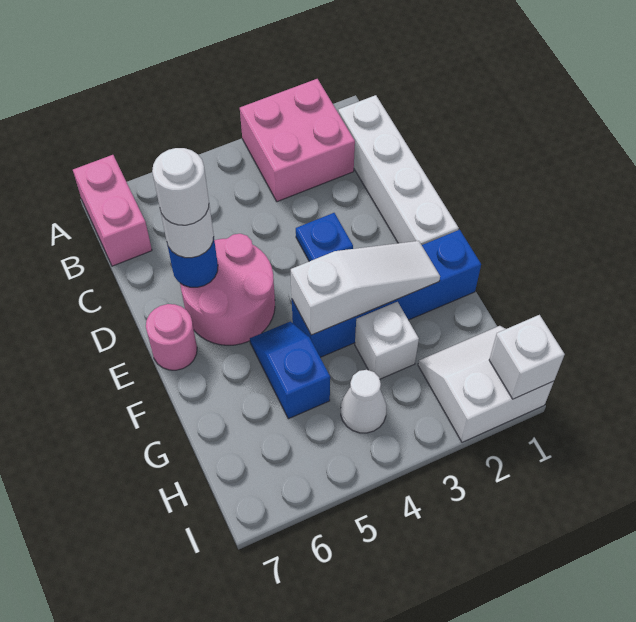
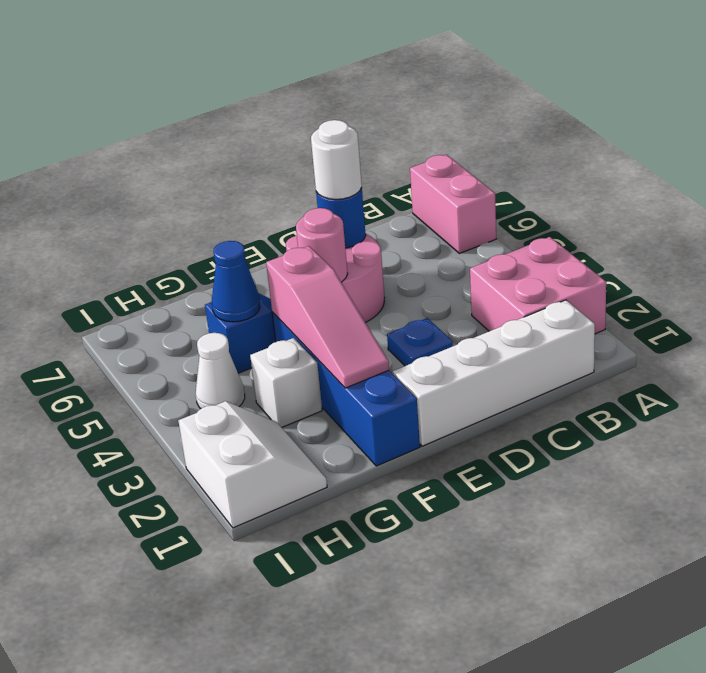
pink 1x2 brick [73,155,152,266] -> pink 1x2 brick turned to [410,155,496,253]
white 1x1 round brick [152,148,209,225] -> none
pink 1x1 round brick [146,304,197,370] -> pink 1x1 round brick moved to [296,208,348,282]
white 1x3 slope [291,241,440,335] -> pink 1x3 slope [266,246,389,388]
none -> blue 1x1 cone [212,241,260,322]
white 1x1 brick [489,315,565,399] -> none

